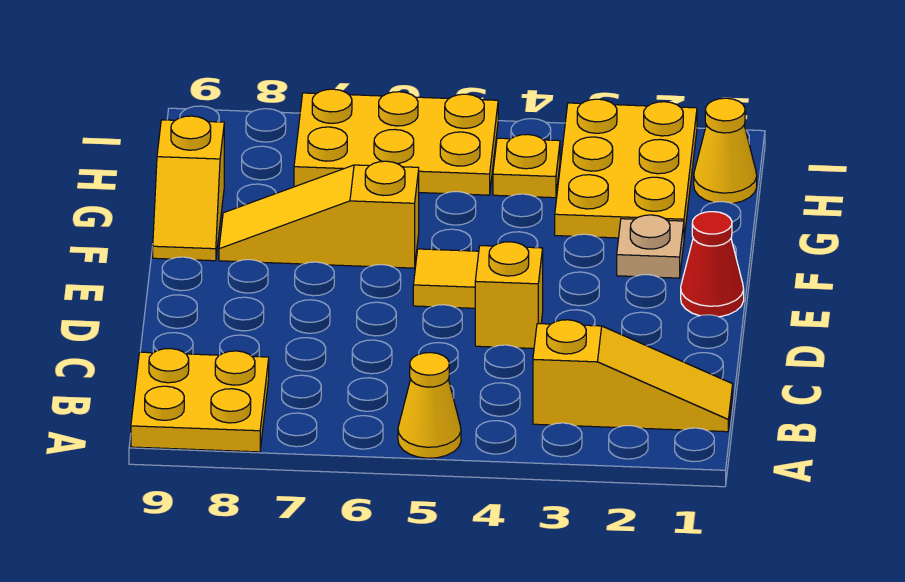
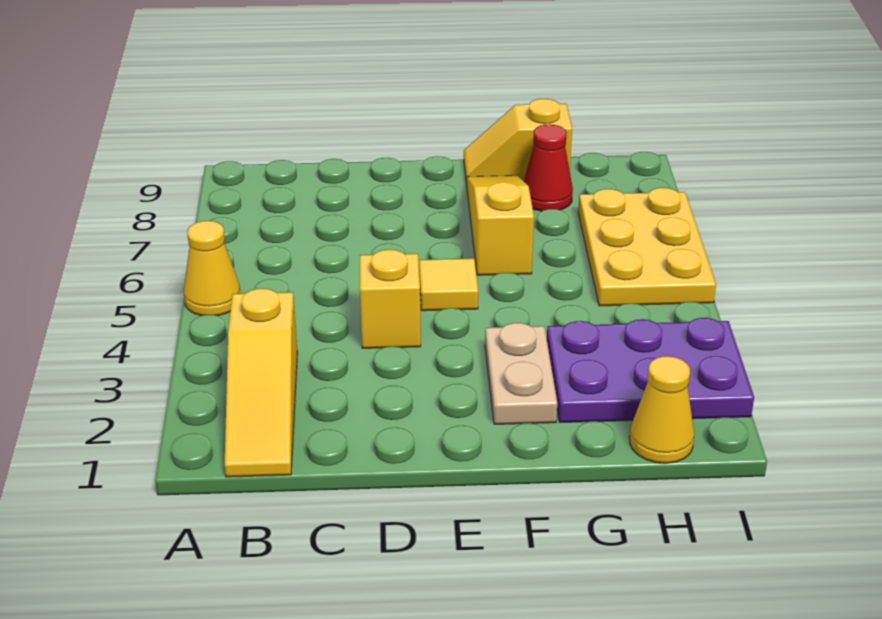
yellow 2x2 plate [131,349,269,452] -> none
red 1x1 cone [681,212,744,317] -> red 1x1 cone moved to [524,124,573,211]
tan 1x1 plate [617,215,684,278] -> tan 1x2 plate [485,323,557,424]
yellow 2x3 plate [555,99,697,238] -> purple 2x3 plate [547,318,754,422]
yellow 1x1 plate [493,134,560,198] -> none

